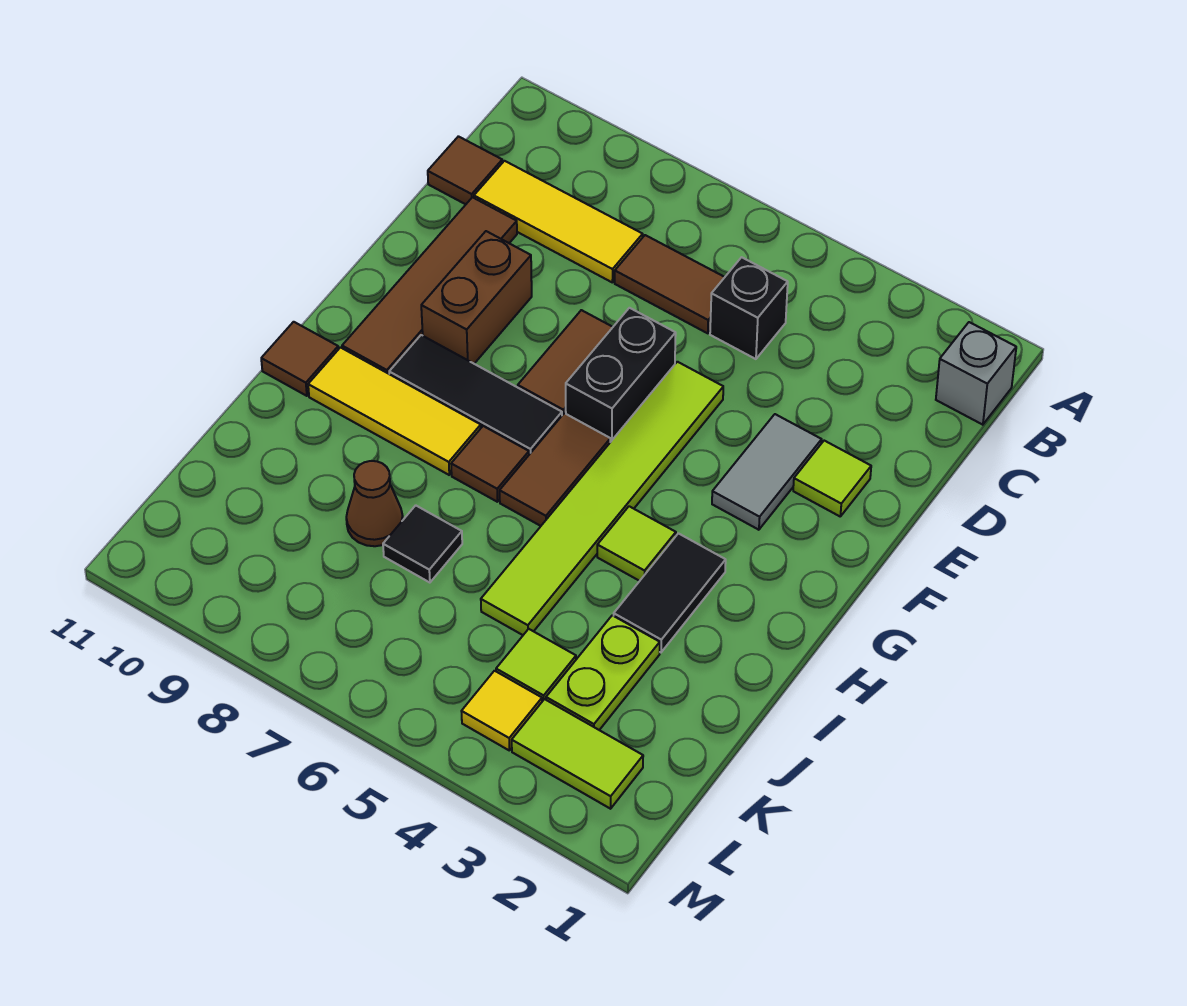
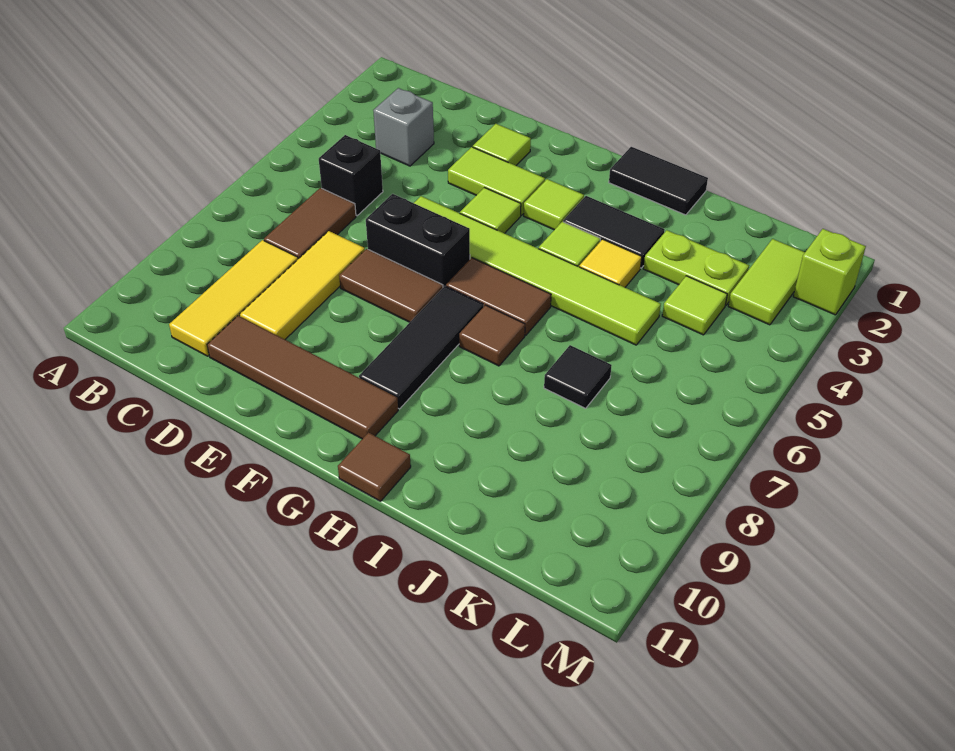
grey 1x1 brick [936,322,1016,425] -> grey 1x1 brick moved to [373,88,434,166]
brown 1x1 tile [428,136,502,204] -> none
grey 1x2 tile [712,414,822,530] -> lime 1x2 tile [448,147,545,215]
brown 1x2 brick [421,231,532,364] -> none
none -> lime 1x1 tile [460,188,521,233]
none -> lime 1x1 tile [524,179,584,230]
none -> black 1x2 tile [609,147,708,215]
yellow 1x3 tile [308,348,481,475] -> yellow 1x3 tile moved to [240,231,365,339]
brown 1x1 cone [346,461,403,546] -> none
yellow 1x1 tile [461,671,542,751] -> yellow 1x1 tile moved to [579,239,642,287]
none -> lime 1x1 brick [793,229,866,315]

